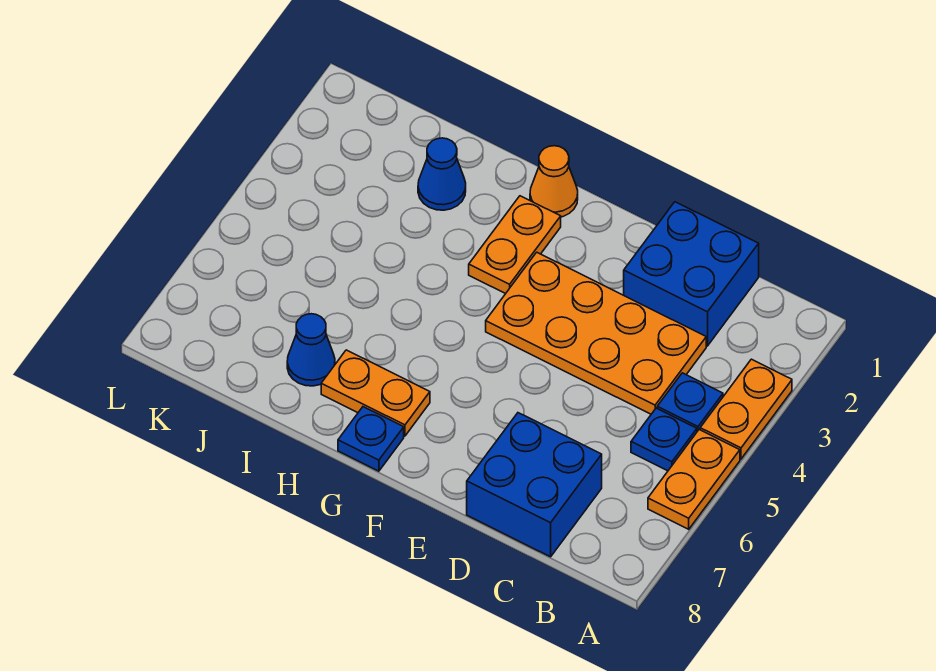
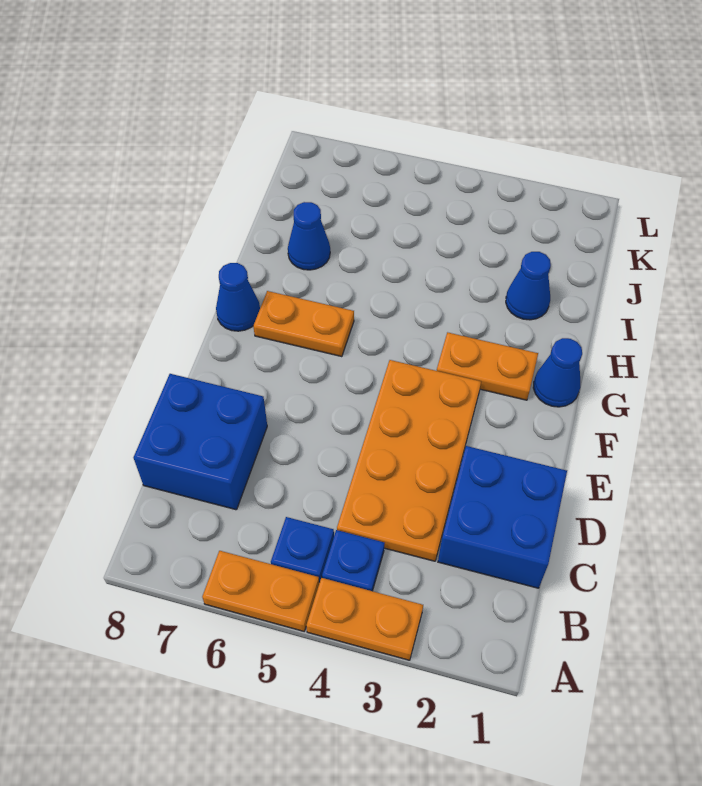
orange 1x1 cone [530,146,578,217] -> blue 1x1 cone [533,338,582,407]
orange 1x2 plate [321,350,430,436] -> orange 1x2 plate turned to [253,291,354,357]
blue 1x1 plate [338,407,404,471] -> blue 1x1 cone [216,263,260,331]

